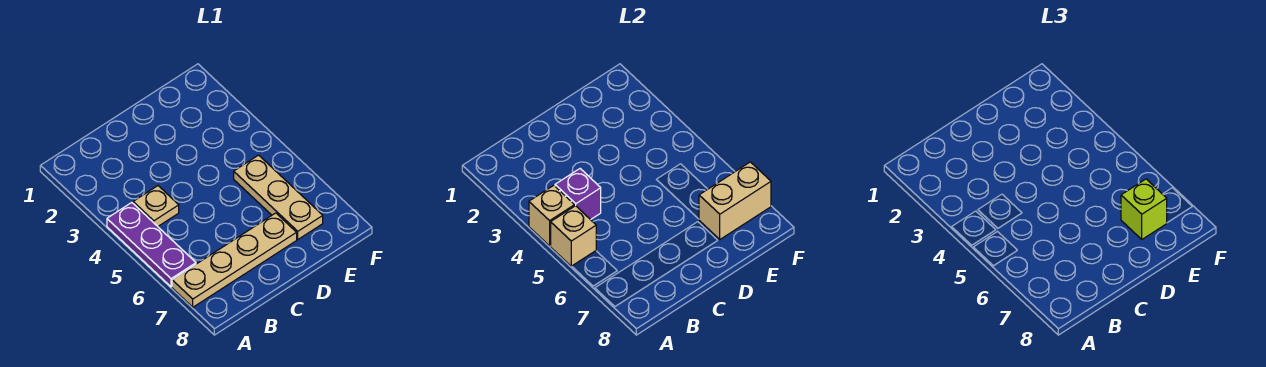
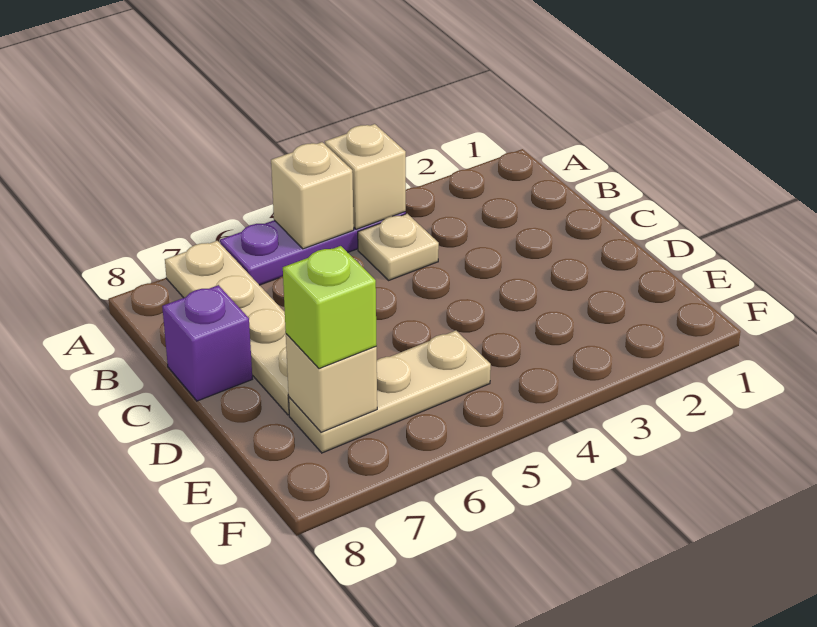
purple 1x1 brick [555,169,601,220] -> purple 1x1 brick moved to [162,285,252,401]
tan 1x2 brick [699,162,771,239] -> tan 1x1 brick [286,334,377,432]

